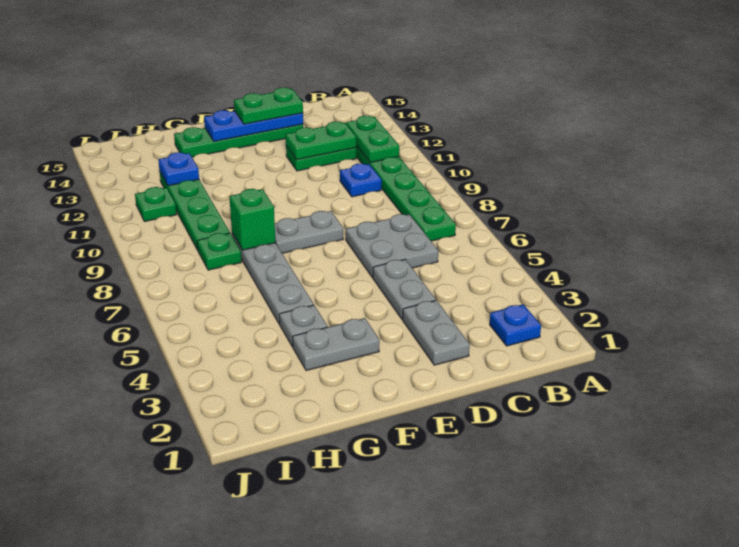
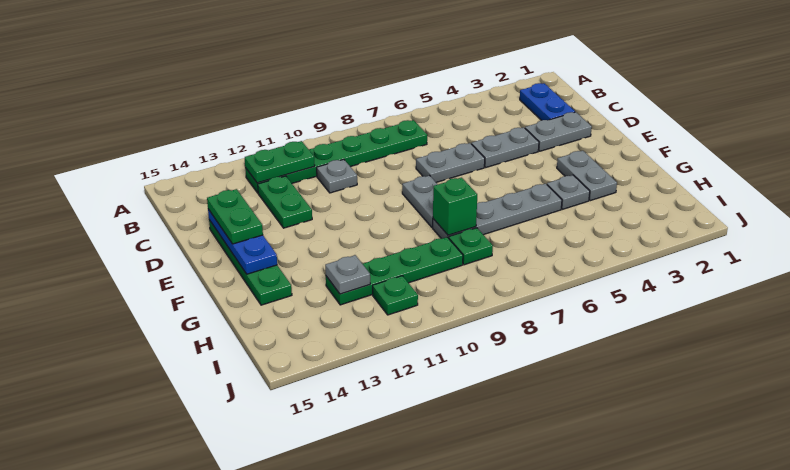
blue 1x1 plate [490,304,541,346] -> blue 1x2 plate [520,83,575,120]
grey 2x2 plate [346,214,438,278] -> grey 1x2 plate [416,143,485,182]
blue 1x1 plate [340,163,382,197] -> grey 1x1 plate [317,159,357,193]
green 1x2 plate [286,121,356,160] -> none
blue 1x1 plate [158,152,199,186] -> grey 1x1 plate [325,255,370,294]

